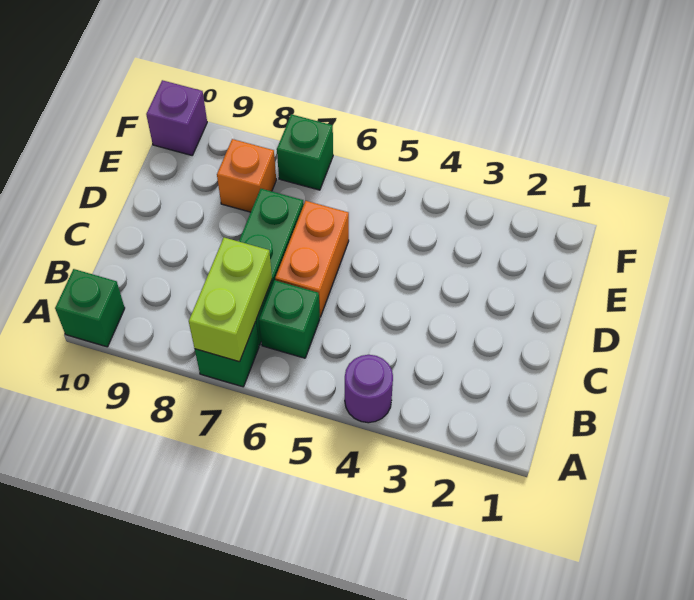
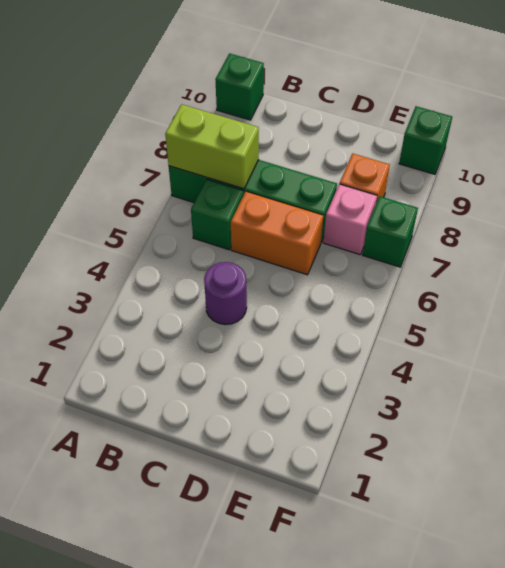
purple 1x1 round brick [345,355,393,423] -> purple 1x1 round brick moved to [204,262,247,325]
none -> pink 1x1 brick [323,184,377,255]
purple 1x1 brick [146,80,207,155] -> green 1x1 brick [399,106,452,174]

